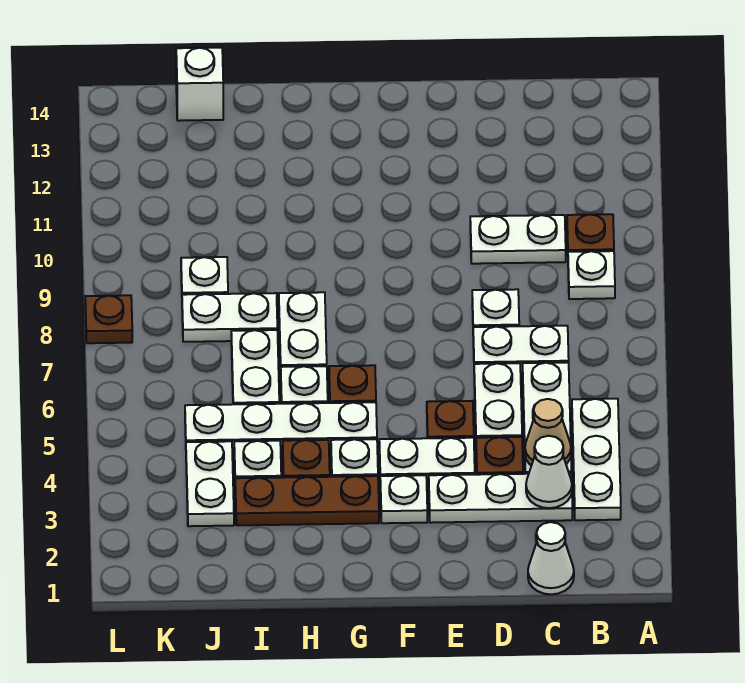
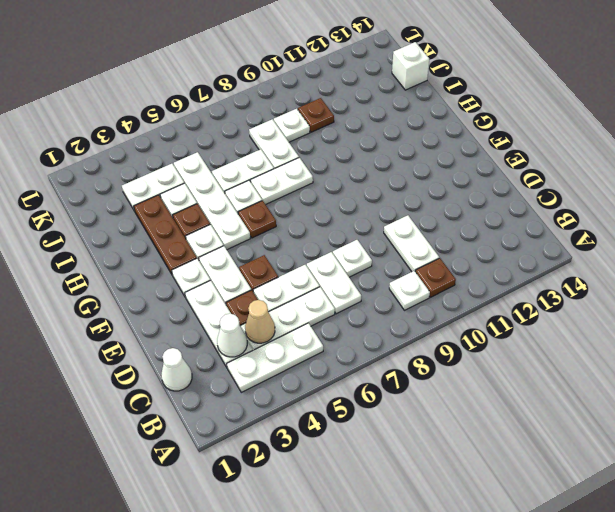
brown 1x1 plate [85,295,132,343] -> brown 1x1 plate moved to [298,98,334,132]

